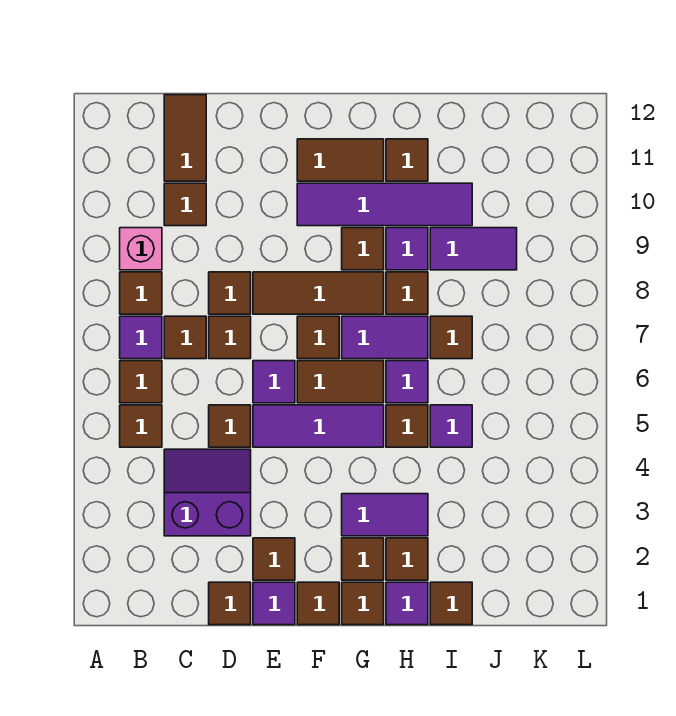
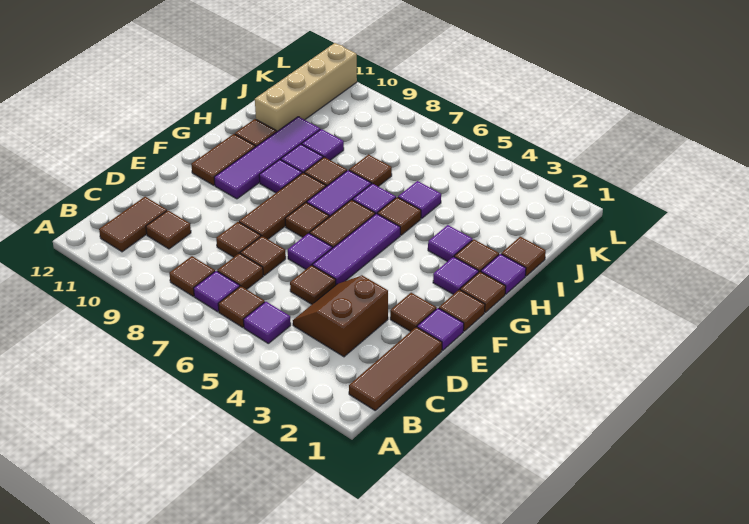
brown 1x1 tile [120,405,162,447] -> purple 1x1 tile [244,302,291,343]
pink 1x1 brick [120,228,162,270] -> none
purple 2x2 slope [164,449,251,536] -> brown 2x2 slope [293,275,388,357]
brown 1x2 tile [164,95,206,181] -> brown 1x2 tile turned to [99,197,167,252]
brown 1x1 tile [209,582,251,625] -> brown 1x3 tile [349,327,442,410]
brown 1x1 tile [342,538,384,580] -> purple 1x1 tile [433,257,479,294]
purple 1x2 tile [342,494,428,536] -> purple 1x1 tile [428,225,473,262]
brown 1x1 tile [342,228,384,270] -> purple 1x1 tile [259,160,302,193]
purple 1x2 tile [430,228,517,270] -> purple 1x1 tile [302,129,344,160]
none -> tan 1x4 brick [255,43,357,131]

